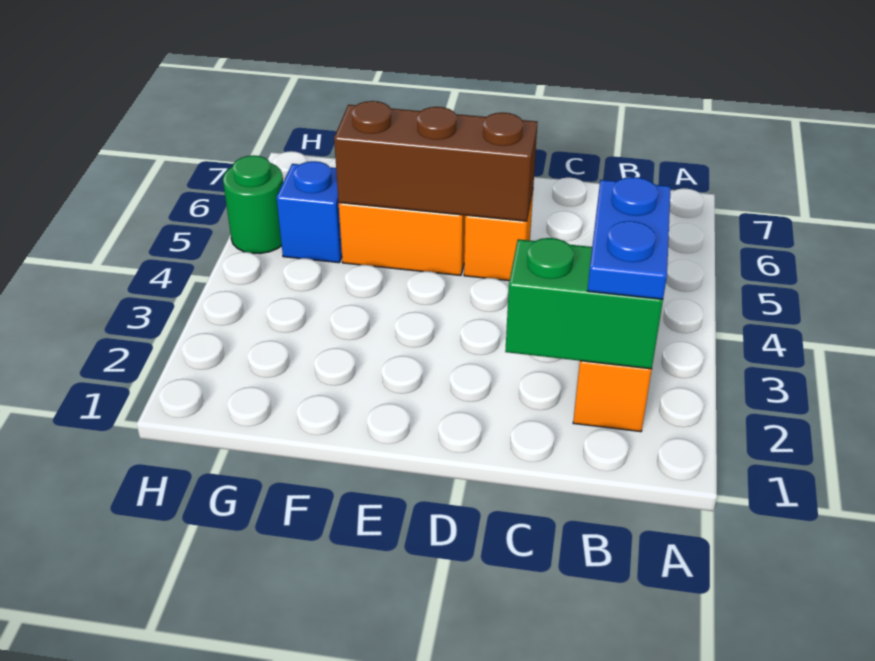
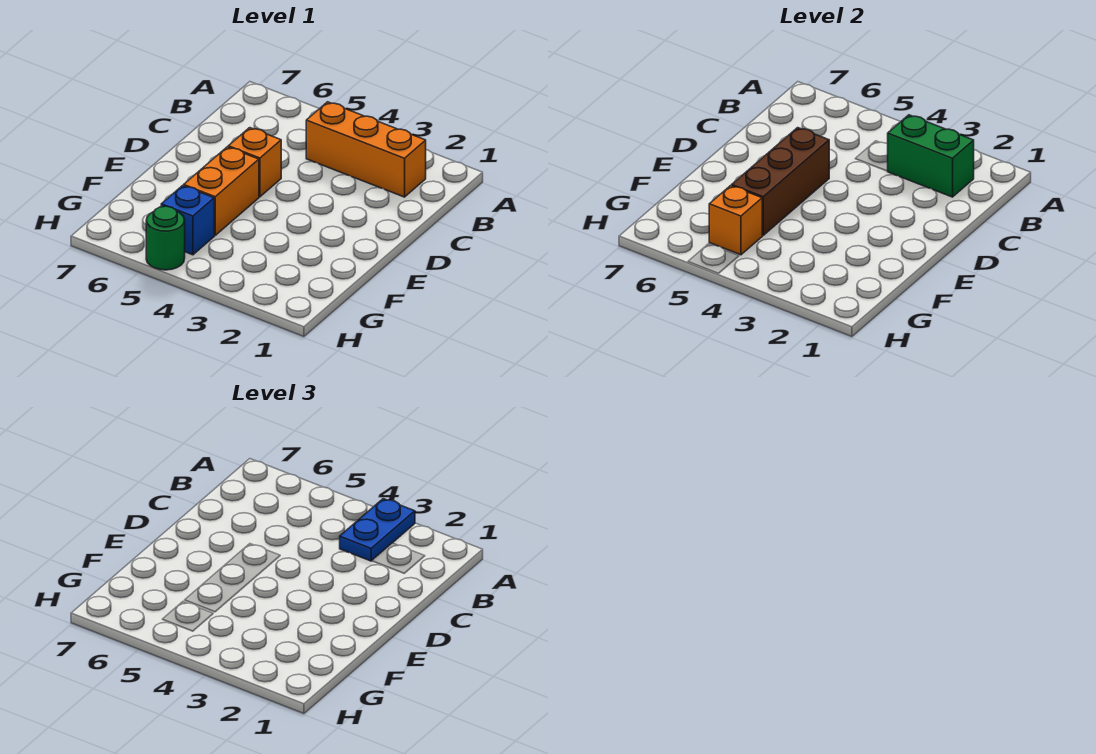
green 1x2 brick [505,238,663,369] -> green 1x2 brick turned to [888,115,974,197]
blue 1x2 plate [587,177,671,299] -> blue 1x2 plate turned to [340,499,415,561]
none -> orange 1x1 brick [709,186,762,255]

